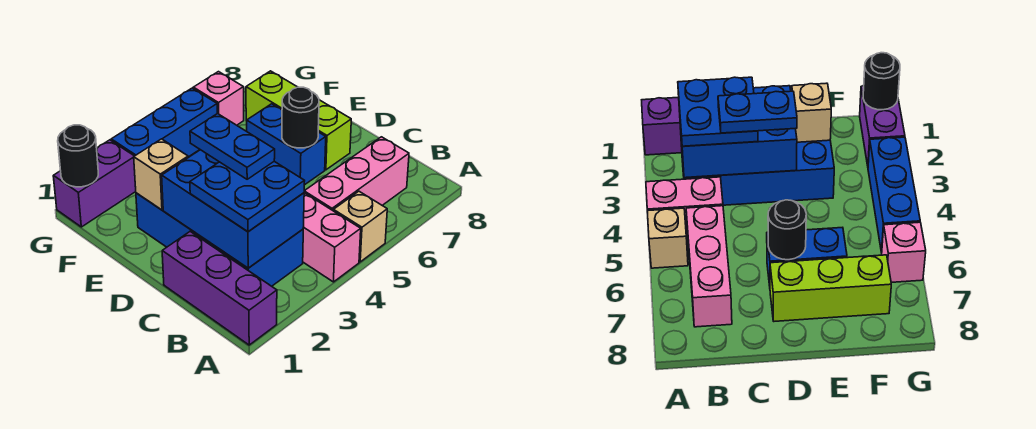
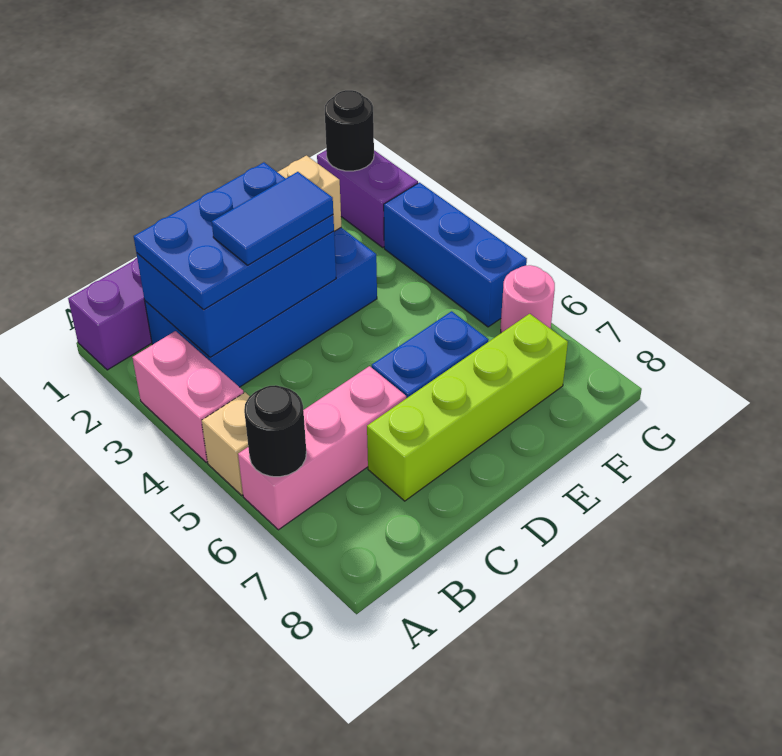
pink 1x2 brick [303,193,361,282] -> pink 1x2 brick turned to [132,331,244,462]
blue 2x2 plate [190,161,304,232] -> blue 2x3 plate [134,162,334,309]
pink 1x3 brick [304,137,409,210] -> pink 1x3 brick turned to [238,366,406,530]
blue 1x2 plate [190,113,275,179] -> blue 1x2 tile [212,172,333,265]
black 1x1 round brick [282,87,319,148] -> black 1x1 round brick moved to [244,385,306,477]
lime 1x3 brick [246,71,351,170] -> lime 1x4 brick [367,314,568,501]
pink 1x1 brick [193,72,244,125] -> pink 1x1 round brick [501,265,555,333]

